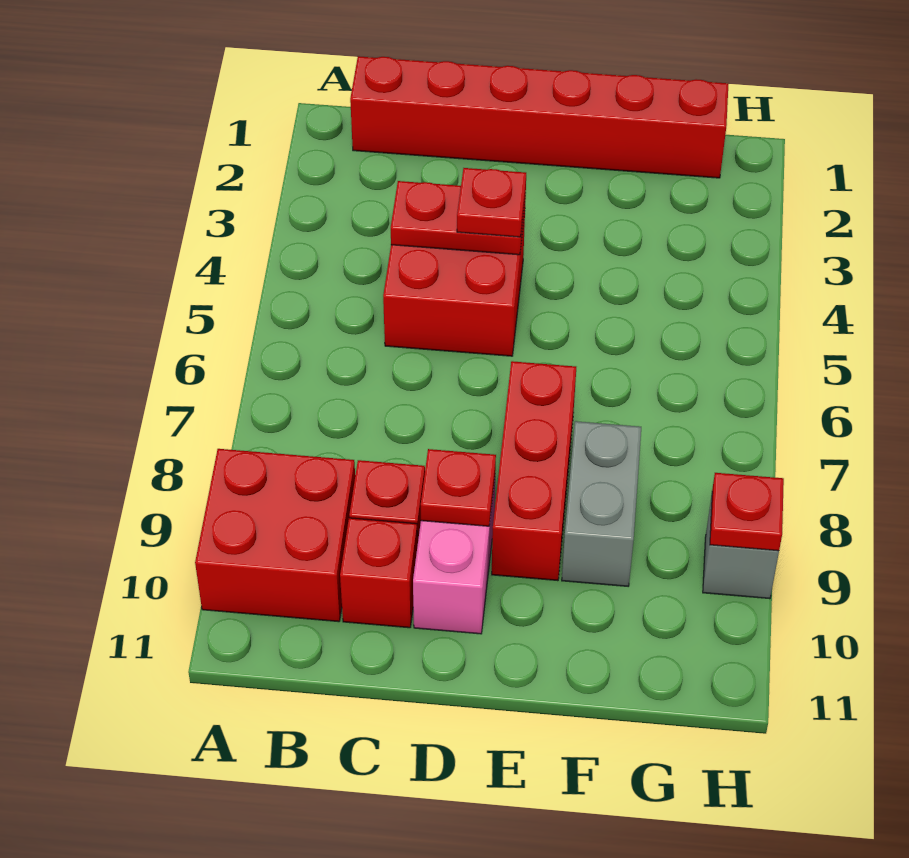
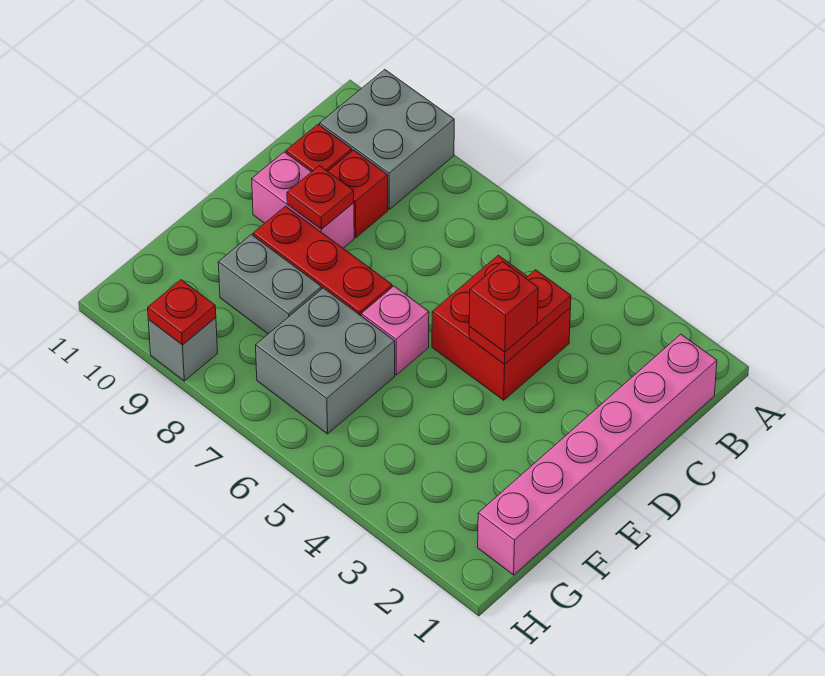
red 2x2 brick [195,449,355,622] -> grey 2x2 brick [320,70,454,209]
red 1x6 brick [350,56,728,178] -> pink 1x6 brick [478,334,717,575]
red 1x1 plate [457,168,526,237] -> red 1x1 brick [469,262,538,352]
none -> pink 1x1 brick [361,286,429,375]
none -> grey 2x2 brick [256,288,395,434]

